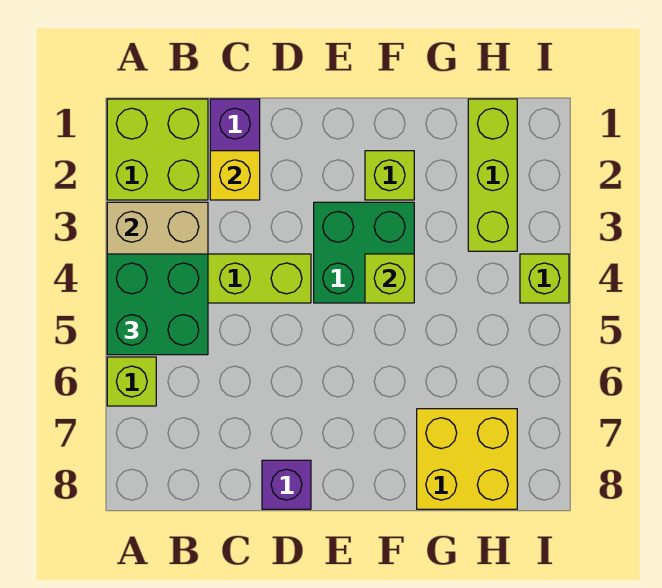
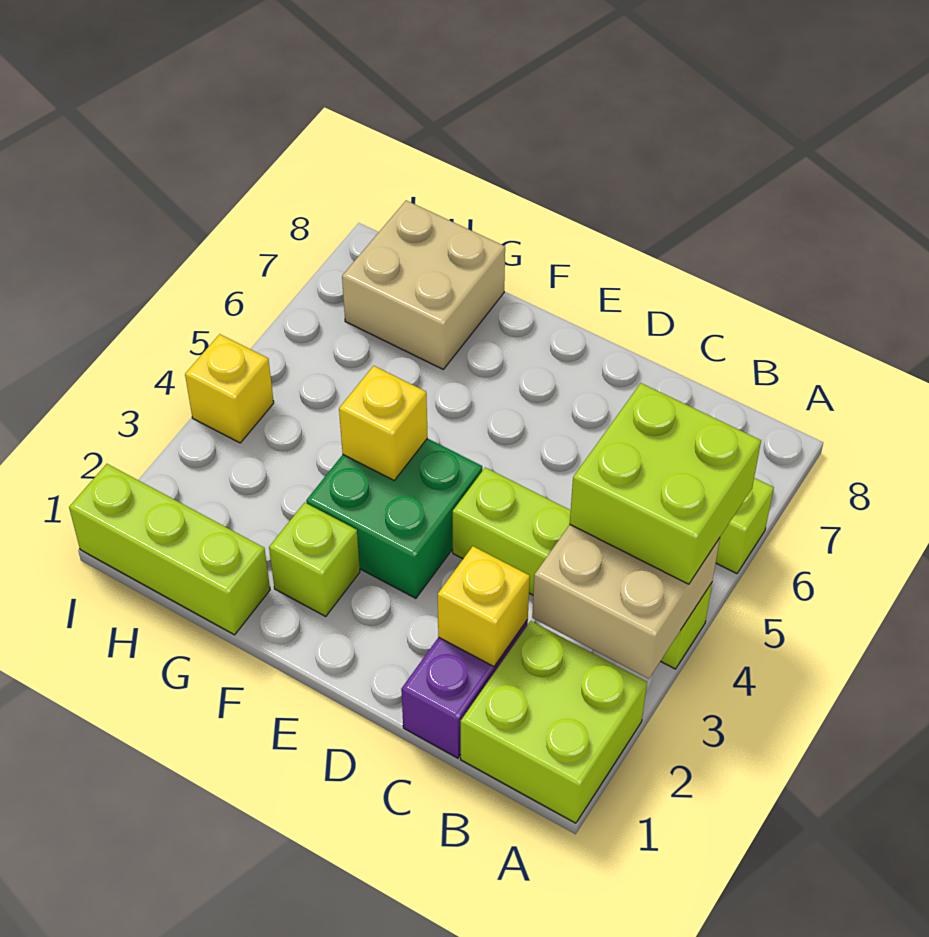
green 2x2 brick [107,254,208,355] -> lime 2x2 brick [570,383,761,584]
purple 1x1 brick [262,460,311,509] -> none
lime 1x1 brick [365,254,414,303] -> yellow 1x1 brick [339,366,428,480]
yellow 2x2 brick [417,409,517,509] -> tan 2x2 brick [342,200,505,369]
lime 1x3 brick [468,99,517,251] -> lime 1x3 brick turned to [69,464,270,635]
lime 1x1 brick [520,254,569,303] -> yellow 1x1 brick [185,334,274,443]

